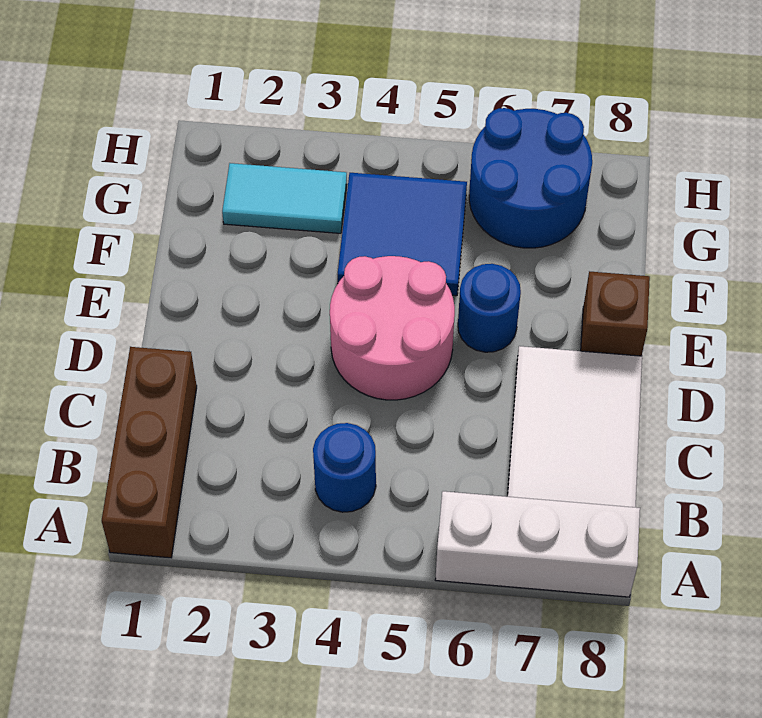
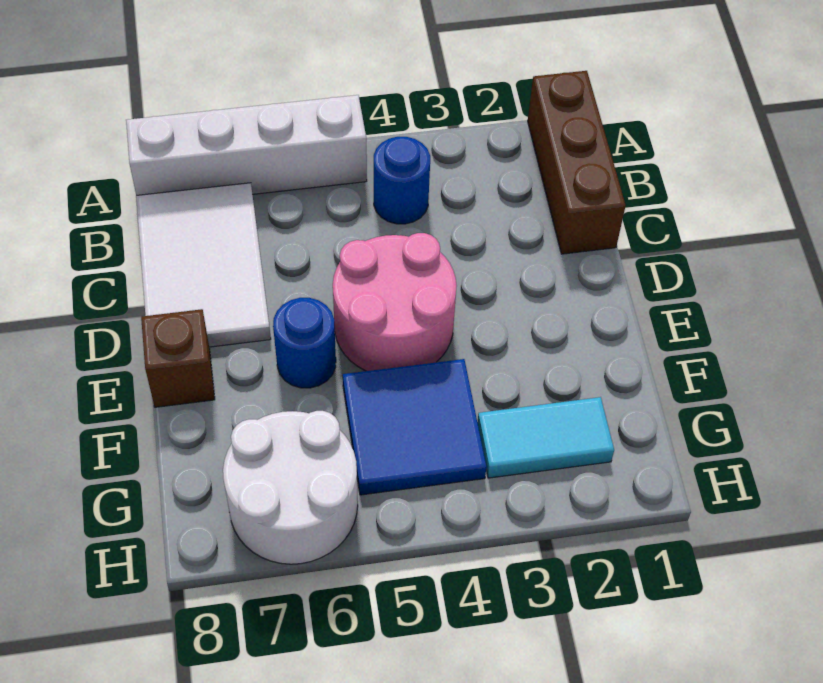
white 1x3 brick [435,491,640,597] -> white 1x4 brick [126,95,367,195]
blue 2x2 round brick [469,108,592,248] -> white 2x2 round brick [223,411,358,564]

